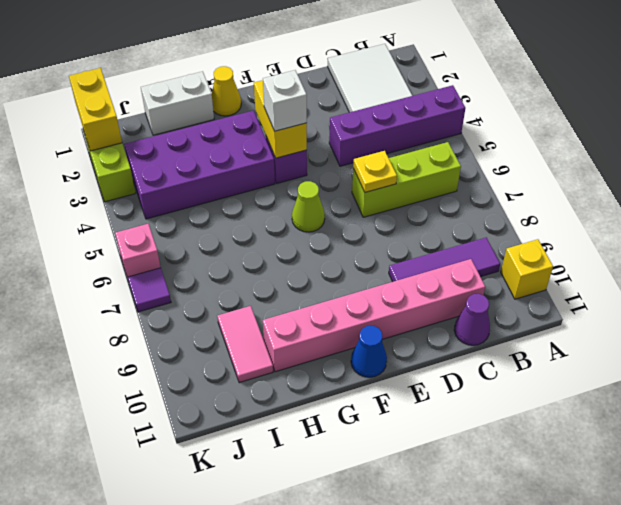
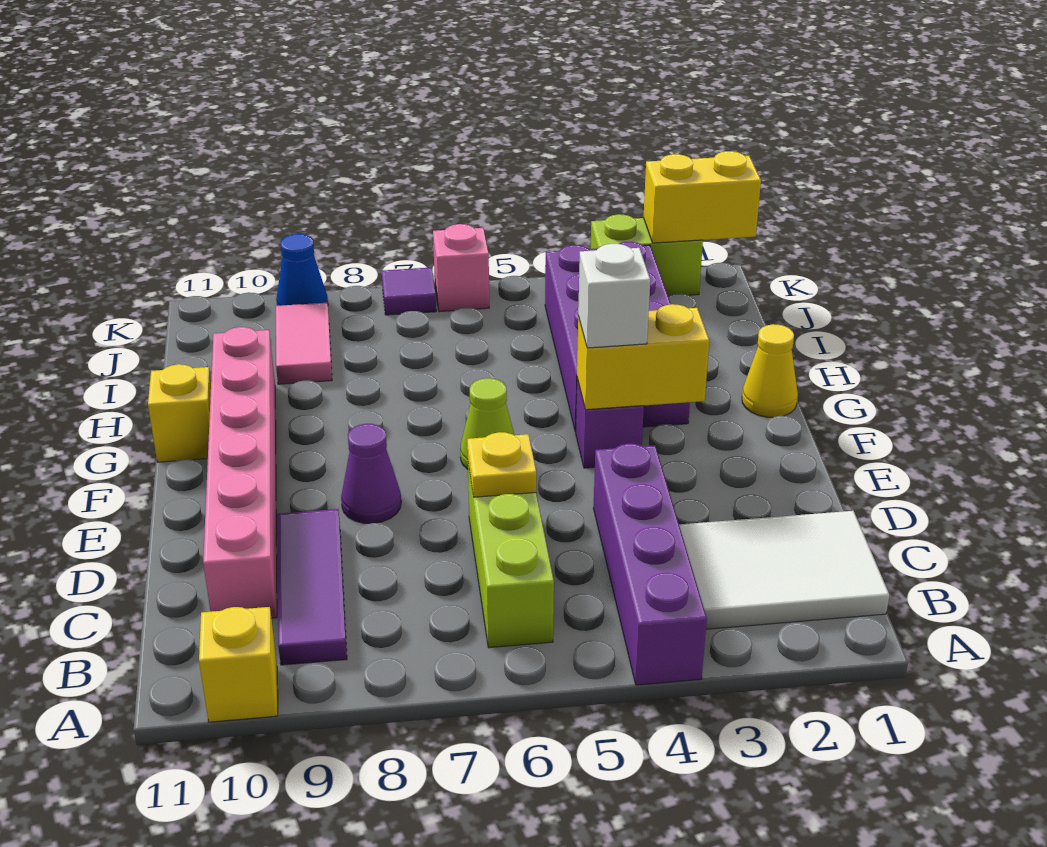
purple 1x1 cone [454,294,490,345] -> purple 1x1 cone moved to [341,424,401,523]
blue 1x1 cone [351,326,387,377] -> blue 1x1 cone moved to [276,234,328,306]
none -> yellow 1x1 brick [148,364,211,462]
white 1x2 brick [141,72,214,135] -> none
pink 1x2 tile [217,306,273,383] -> pink 1x2 tile turned to [276,303,332,384]

